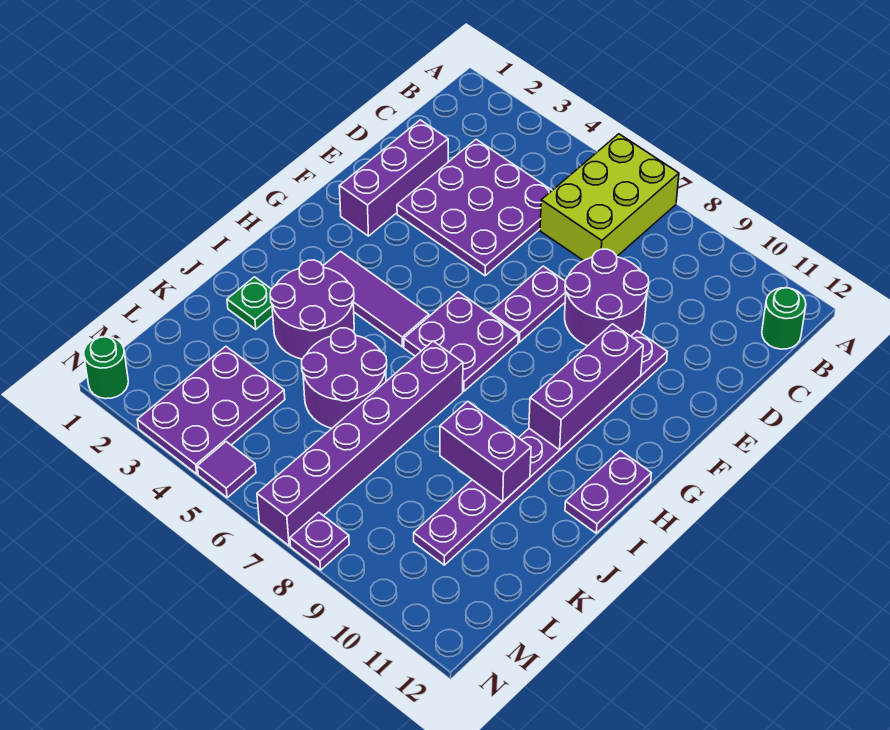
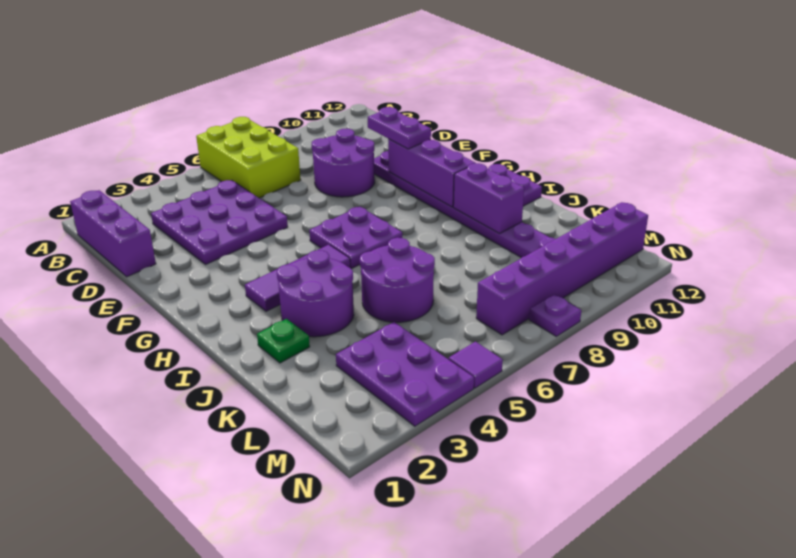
green 1x1 round brick [762,288,806,349] -> none
purple 1x3 brick [339,120,448,236] -> purple 1x3 brick moved to [70,190,156,277]
purple 1x2 plate [490,266,566,342] -> purple 1x2 plate moved to [368,107,431,149]
purple 1x6 brick [257,341,463,546] -> purple 1x6 brick turned to [476,203,648,335]
purple 1x2 brick [440,401,531,502] -> purple 1x2 brick turned to [453,163,524,234]
green 1x1 round brick [84,337,128,399] -> none

